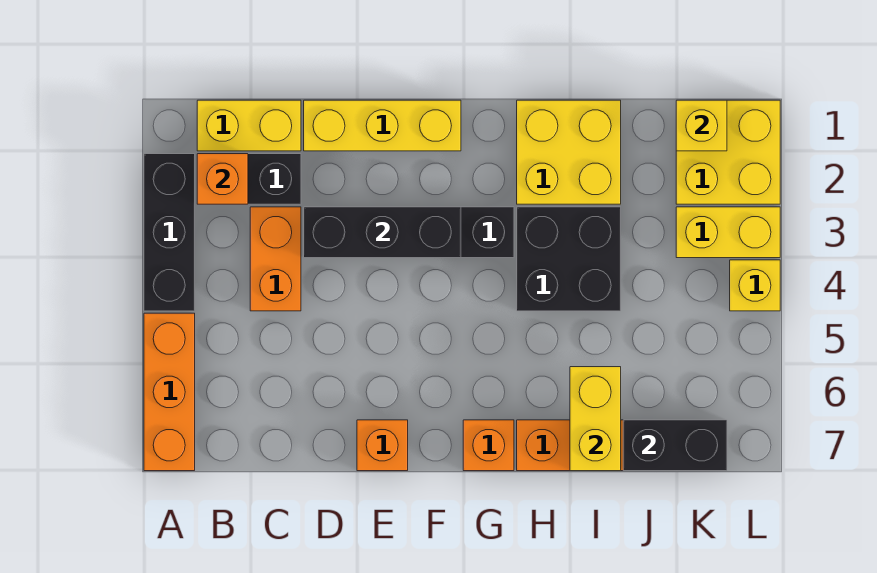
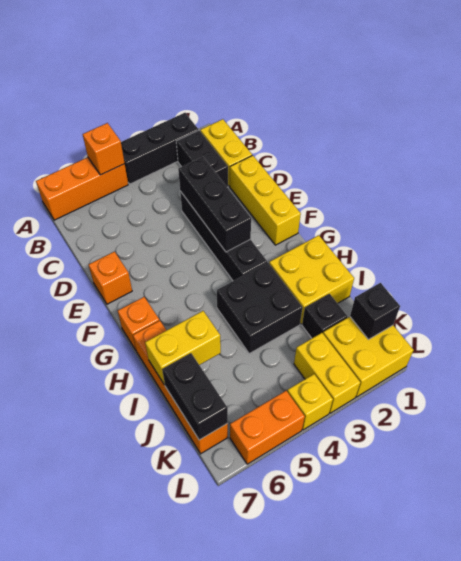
orange 1x1 brick [197,154,248,204] -> orange 1x1 brick moved to [83,123,125,175]
orange 1x2 brick [250,207,301,311] -> orange 1x2 brick moved to [230,391,305,464]
none -> black 1x1 brick [302,294,347,338]
yellow 1x1 brick [676,100,727,151] -> black 1x1 brick [350,283,400,339]

